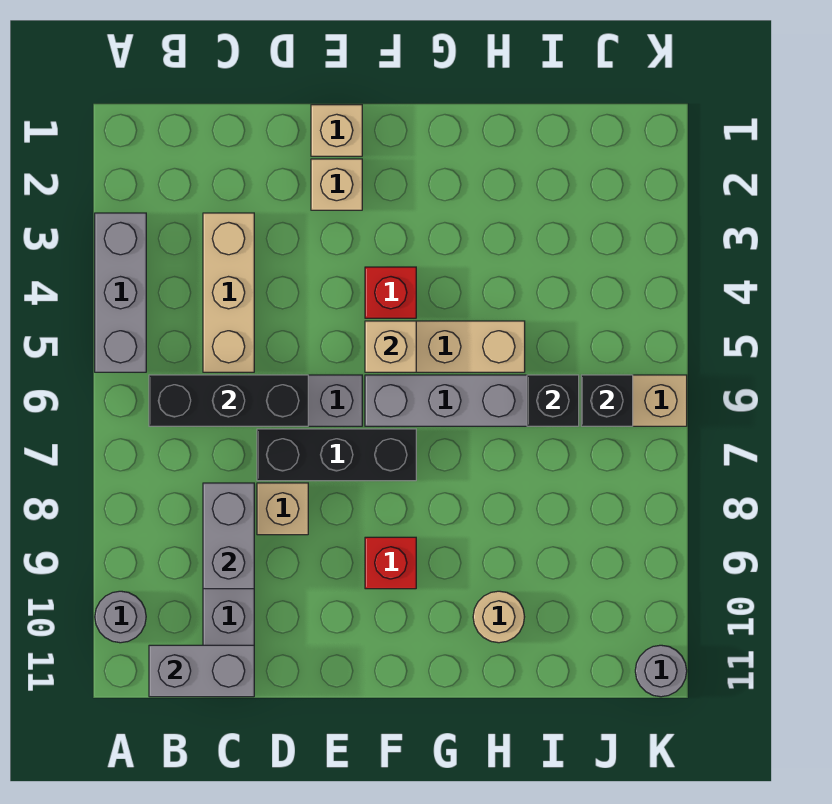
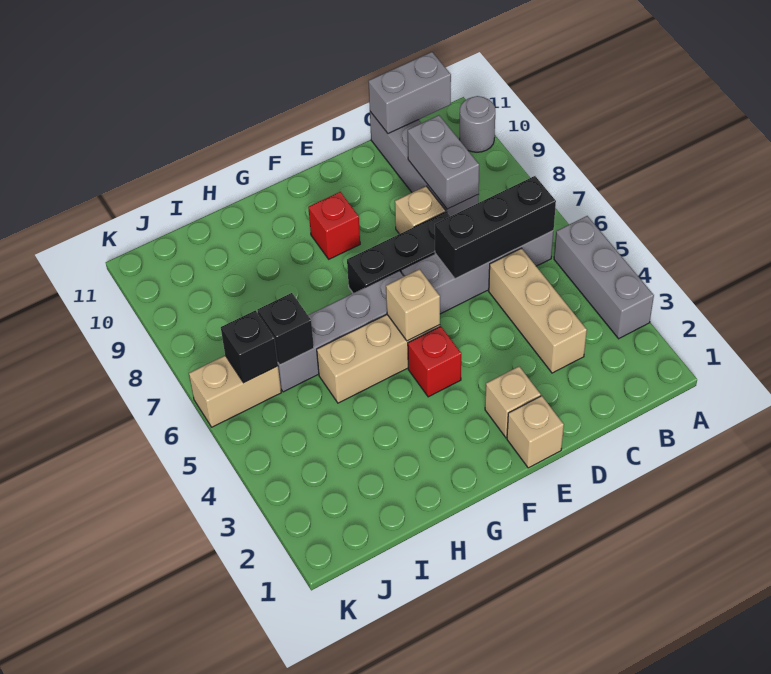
tan 1x1 round brick [473,591,524,643] -> none
grey 1x1 round brick [635,645,687,697] -> none

